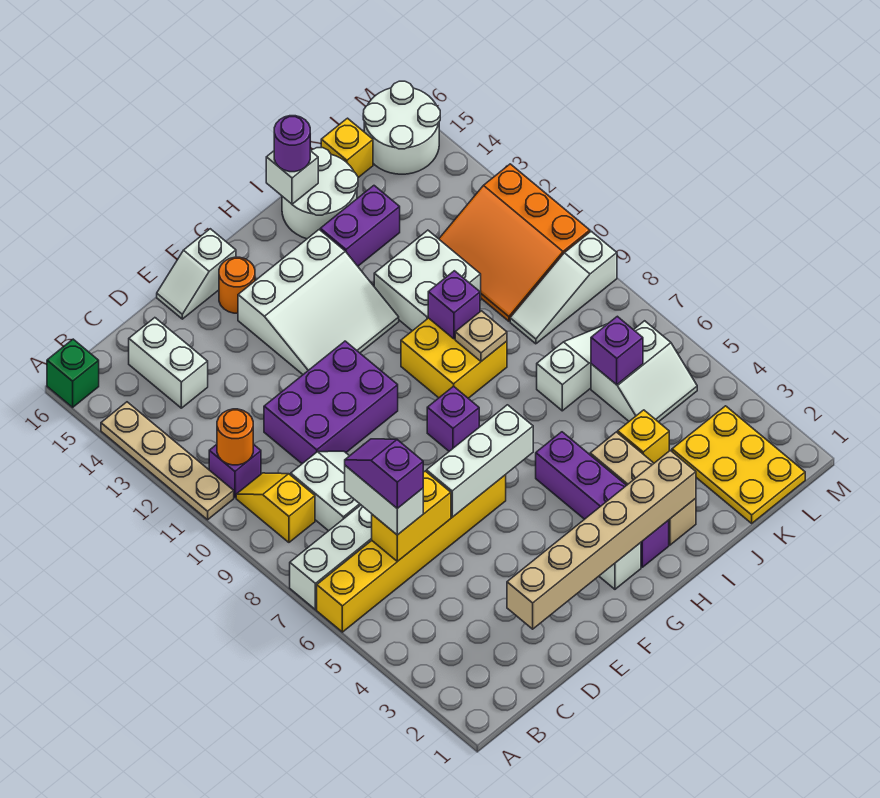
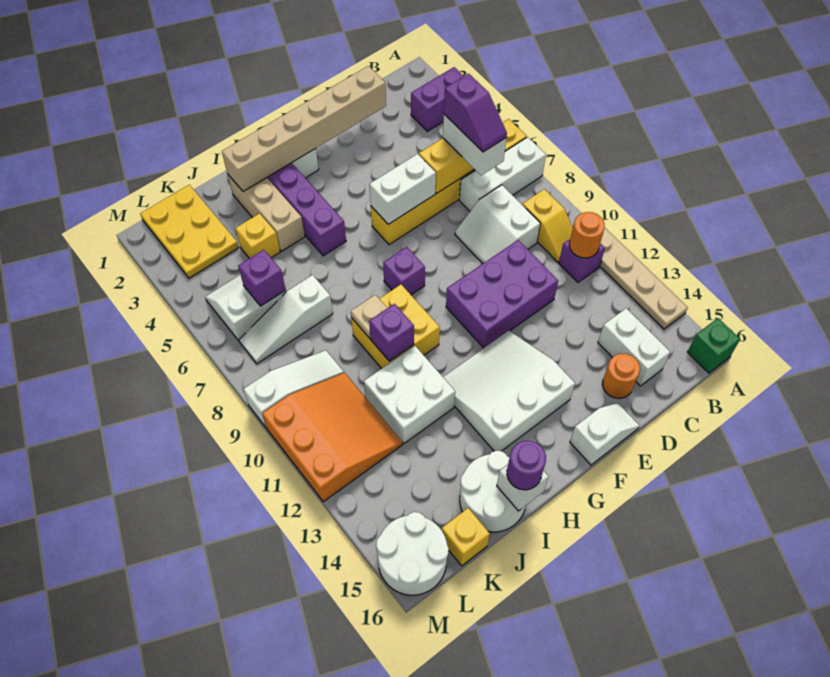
white 1x3 brick [427,405,533,517] -> white 1x2 brick [369,154,436,224]
orange 1x1 round brick [219,257,255,313] -> orange 1x1 round brick moved to [602,354,640,398]
purple 1x2 brick [320,186,400,266] -> purple 1x2 brick moved to [411,67,464,131]

